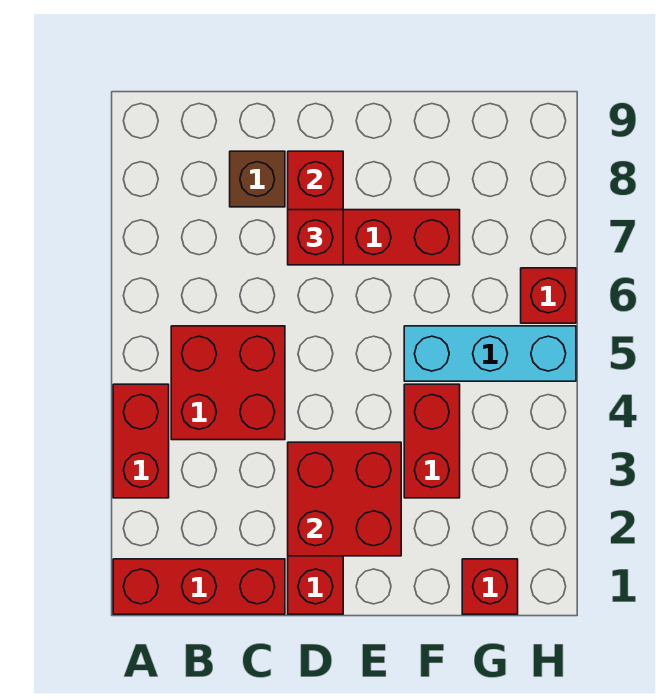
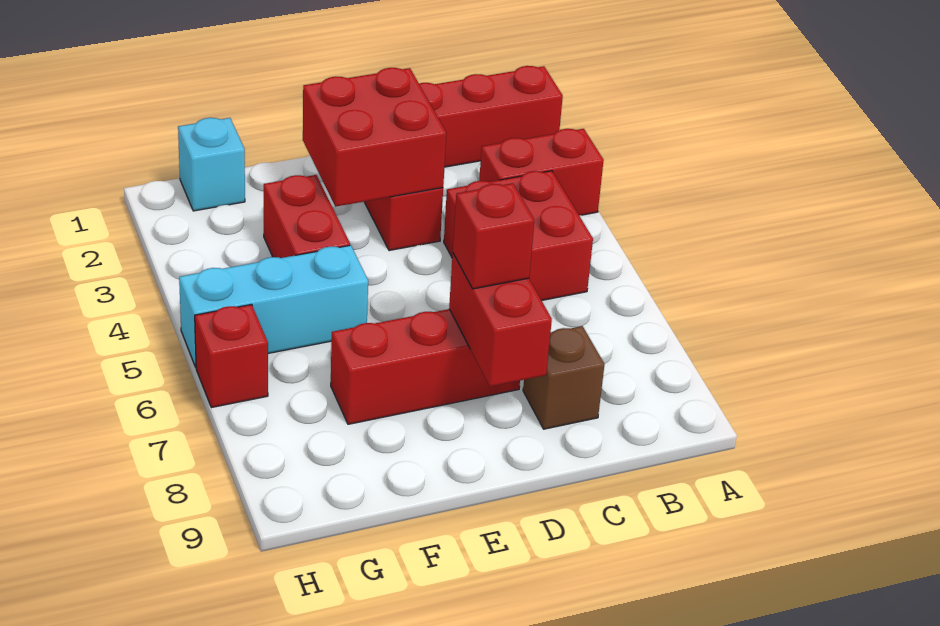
red 1x2 brick [113,384,169,498] -> red 1x2 brick turned to [479,129,604,216]
red 1x1 brick [462,559,518,614] -> cyan 1x1 brick [178,118,245,211]

